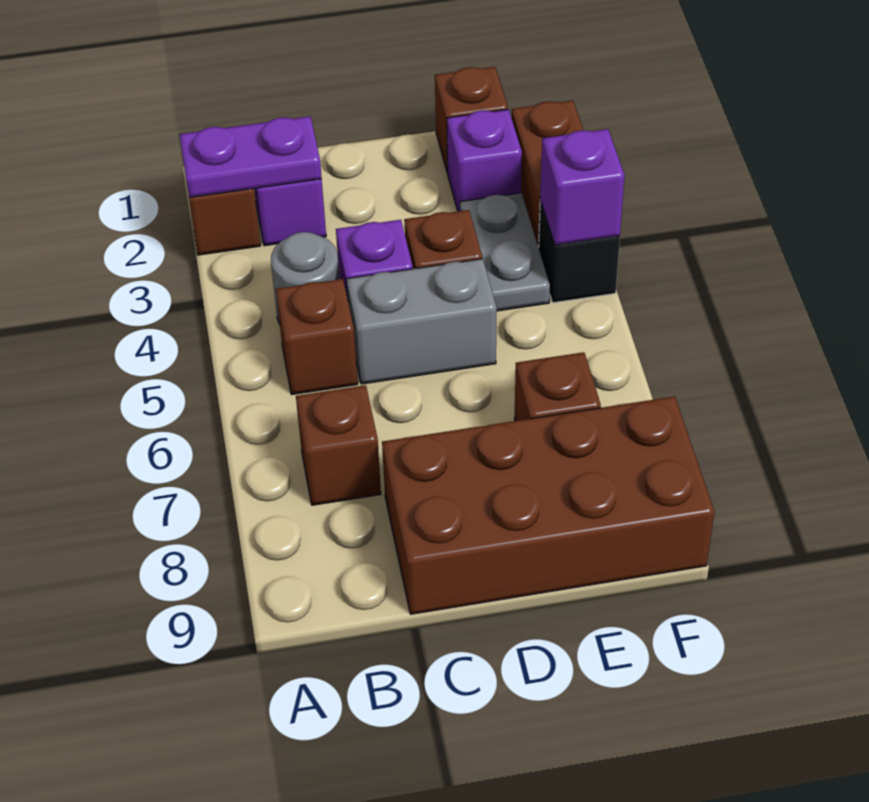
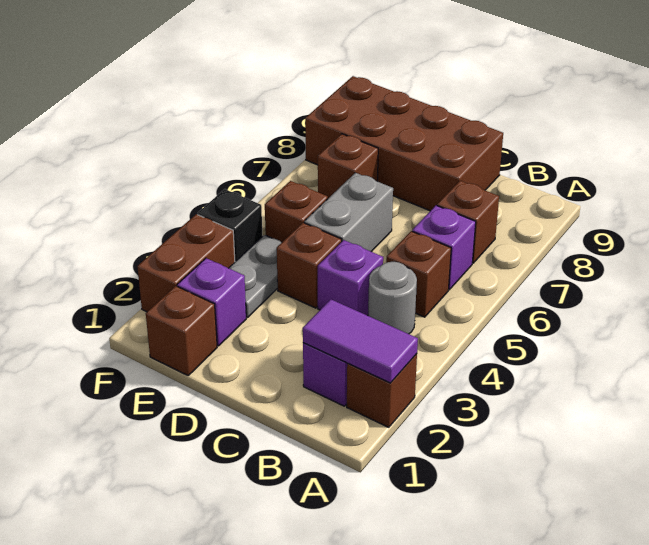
purple 1x2 plate [179,116,322,198] -> purple 1x2 tile [303,299,418,383]
grey 1x2 brick [347,259,497,384] -> grey 1x2 brick turned to [304,173,393,252]
none -> brown 1x1 brick [265,181,328,242]
purple 1x1 brick [540,129,625,245] -> purple 1x1 brick moved to [412,205,476,290]

